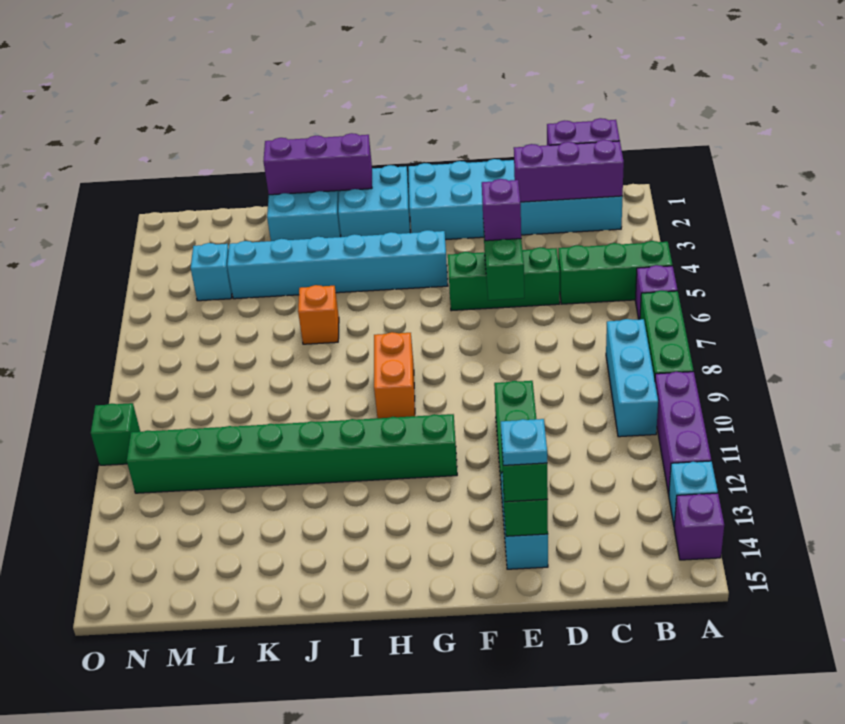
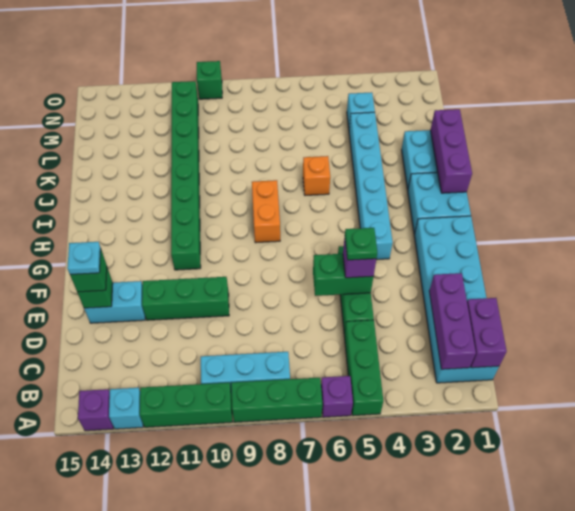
purple 1x3 brick [655,372,711,495] -> green 1x3 brick [140,383,233,427]
none -> green 1x1 plate [345,228,377,260]
orange 1x2 brick [374,332,415,418] -> orange 1x2 brick turned to [252,180,280,243]

